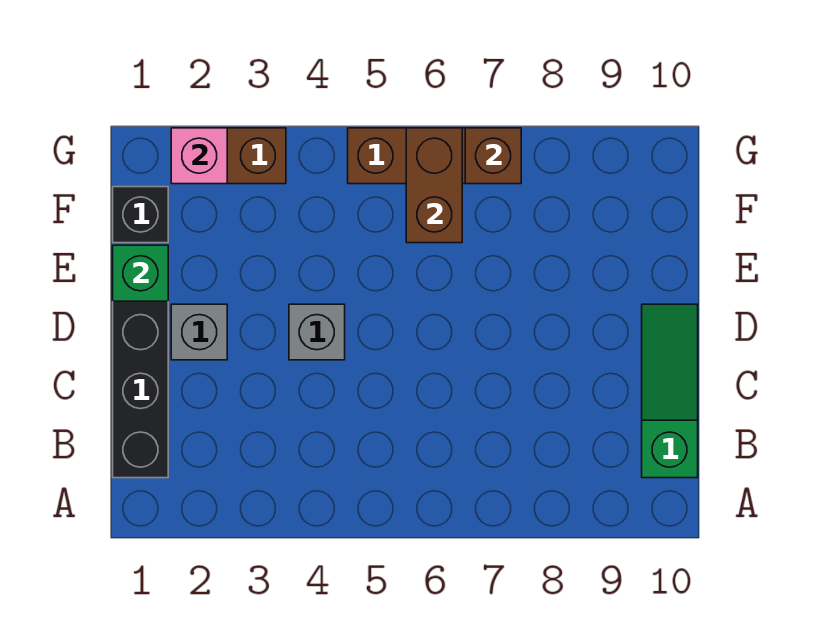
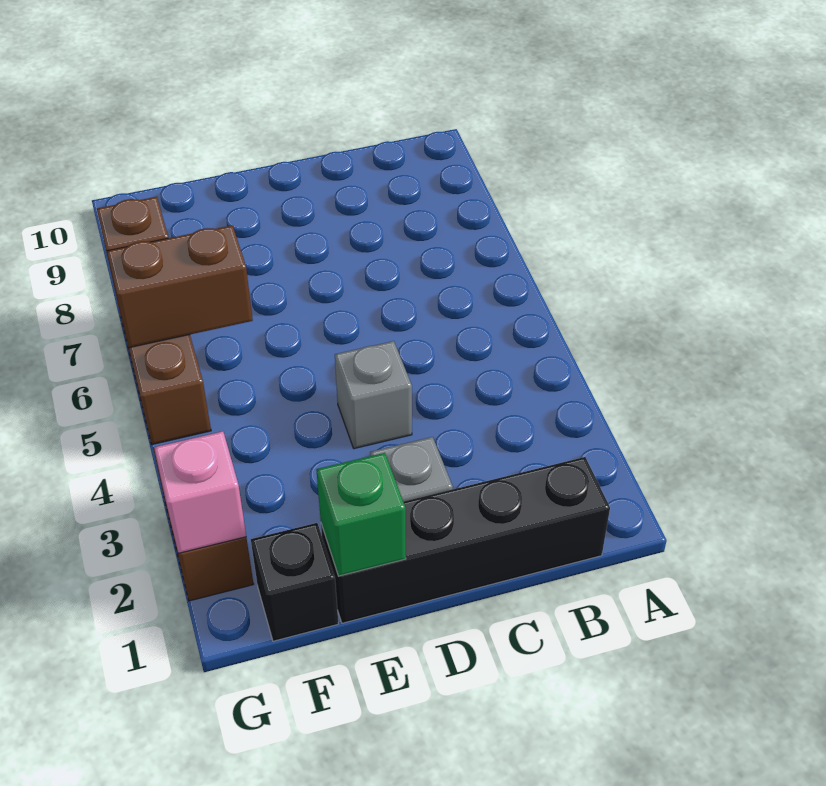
green 1x3 slope [642,304,698,478] -> none

